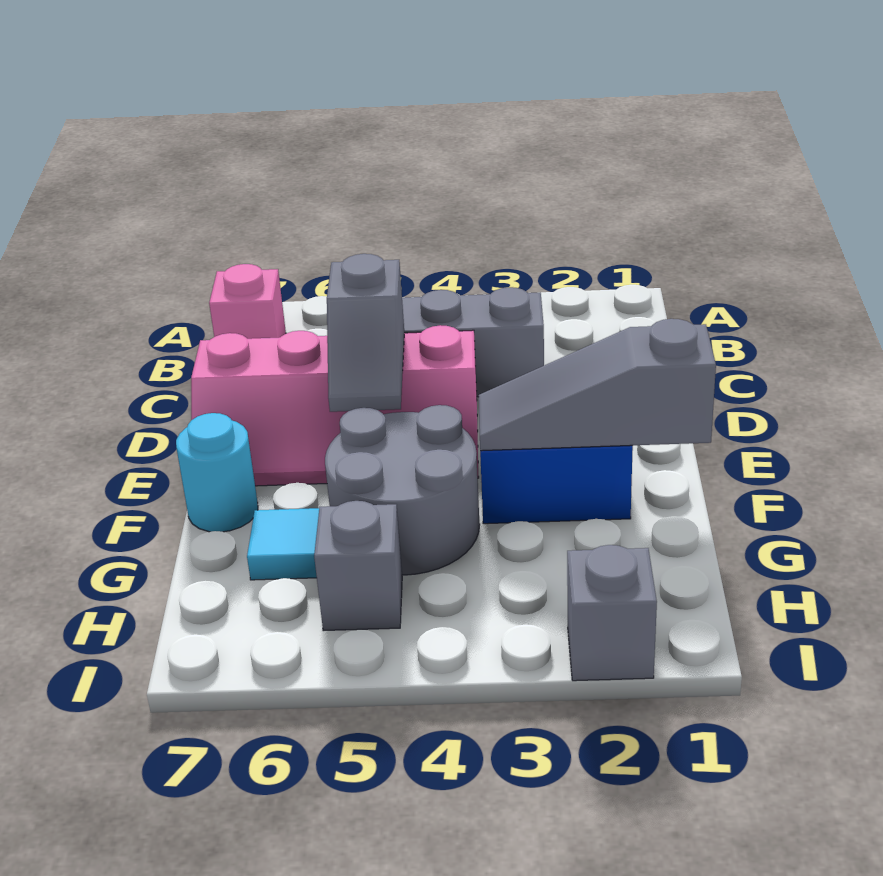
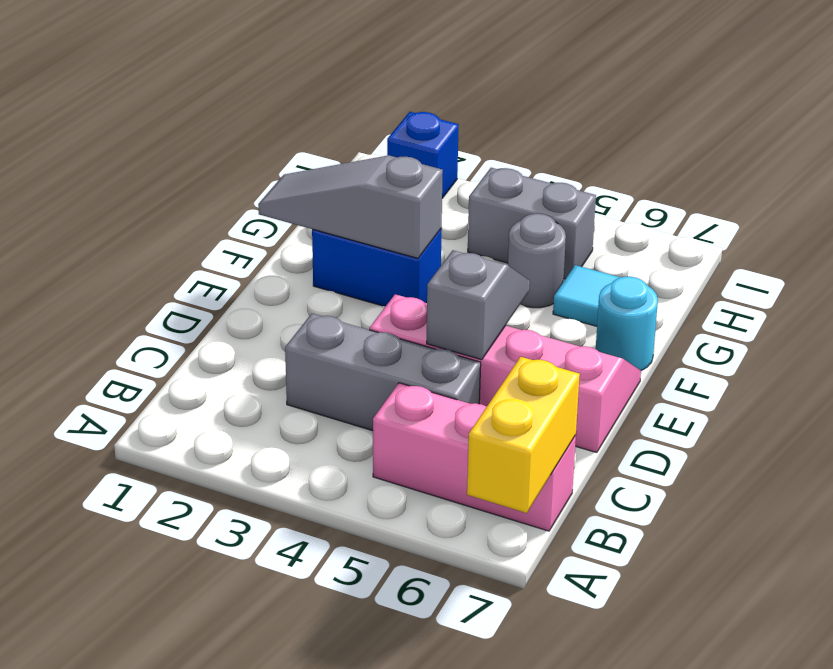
none -> yellow 1x2 brick [467,357,580,513]
pink 1x1 brick [209,264,286,339] -> pink 1x3 brick [373,383,576,531]
grey 1x3 slope [479,319,716,451] -> grey 1x3 slope turned to [258,155,443,258]
grey 2x2 round brick [325,405,480,575] -> grey 1x1 round brick [508,214,566,308]
grey 1x1 brick [314,501,402,631] -> grey 1x2 brick [468,168,596,279]
grey 1x1 brick [567,545,657,681] -> blue 1x1 brick [387,112,459,198]

